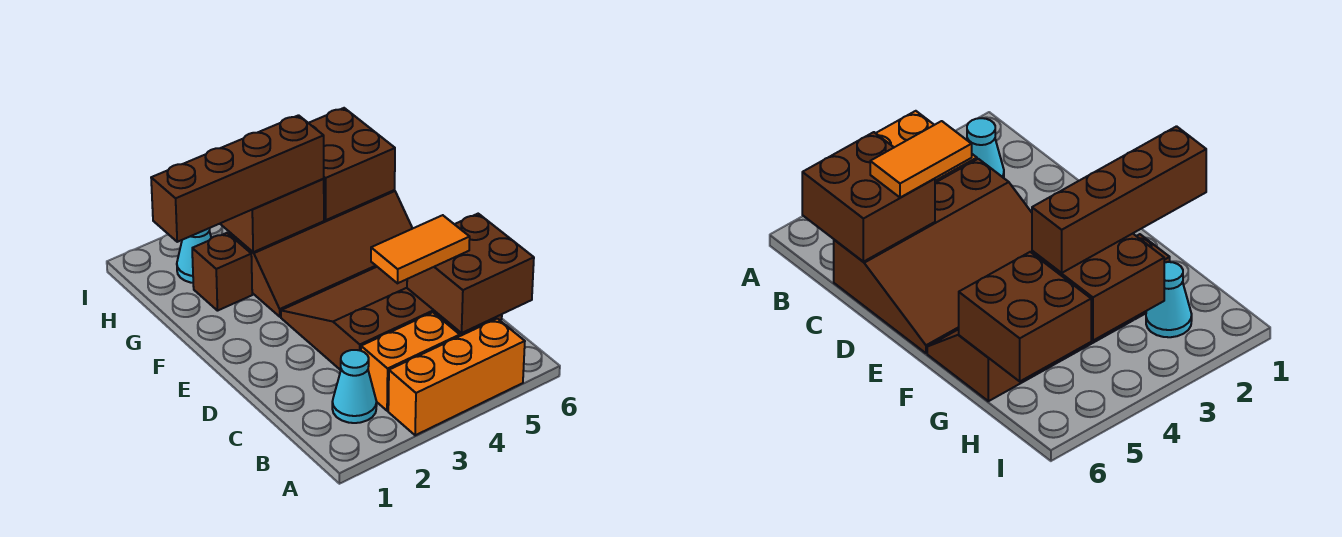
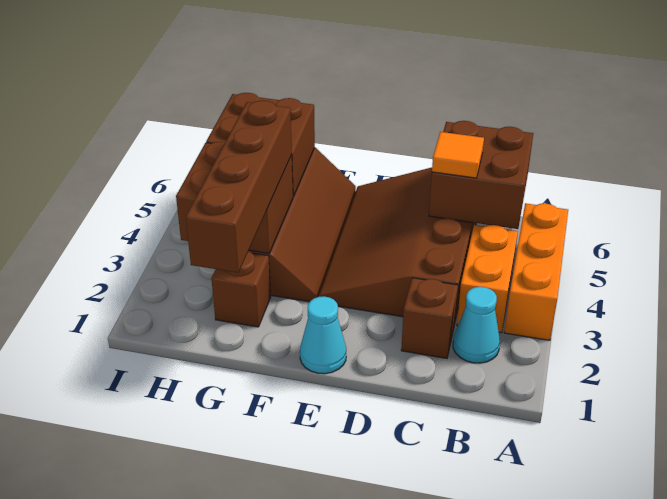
none -> brown 1x1 brick [401,278,458,358]
orange 1x2 tile [371,215,470,283] -> orange 1x1 tile [432,132,484,178]
cyan 1x1 cone [177,228,211,283] -> cyan 1x1 cone moved to [300,296,346,374]

